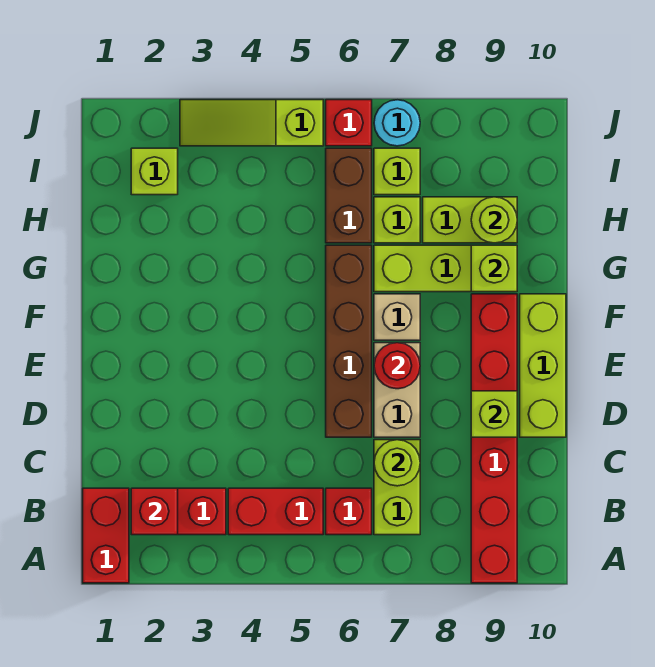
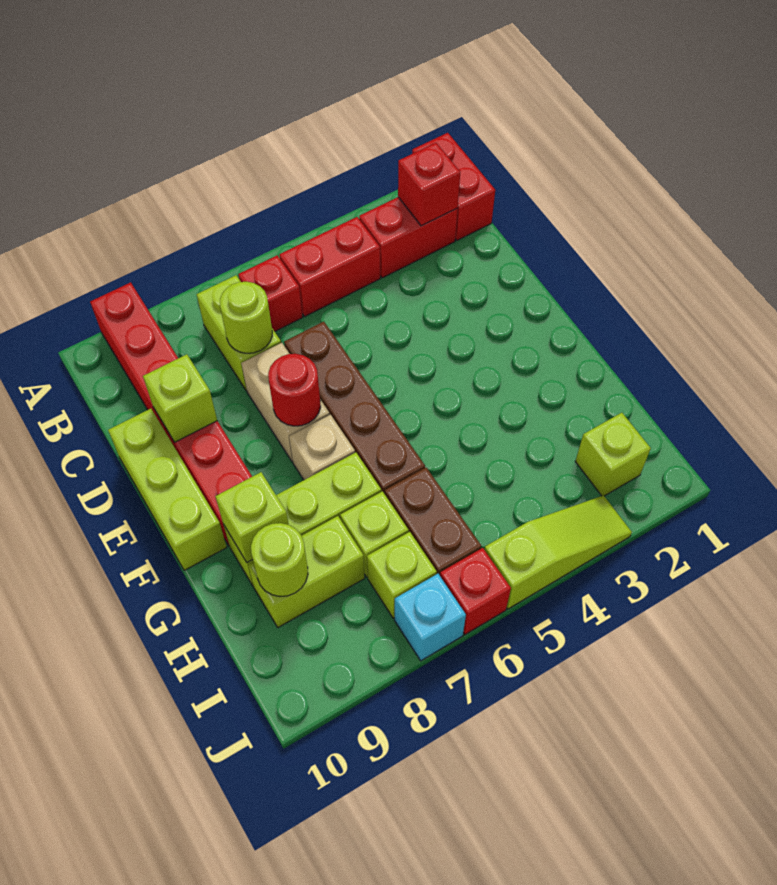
cyan 1x1 round brick [374,100,420,146] -> cyan 1x1 brick [395,574,466,661]

